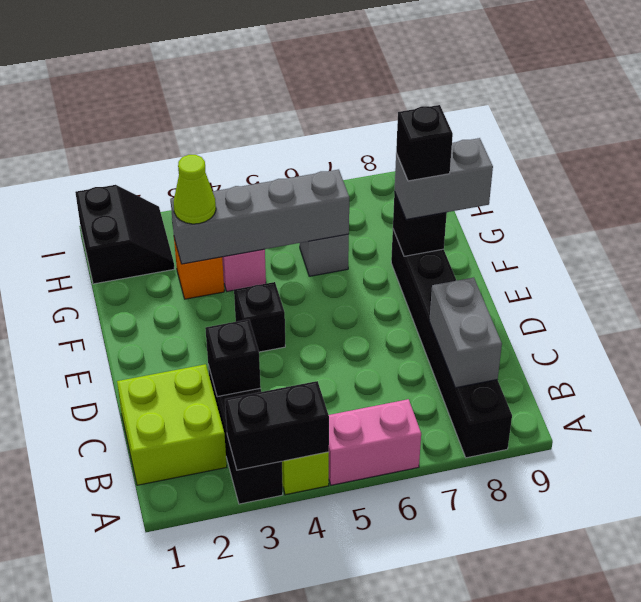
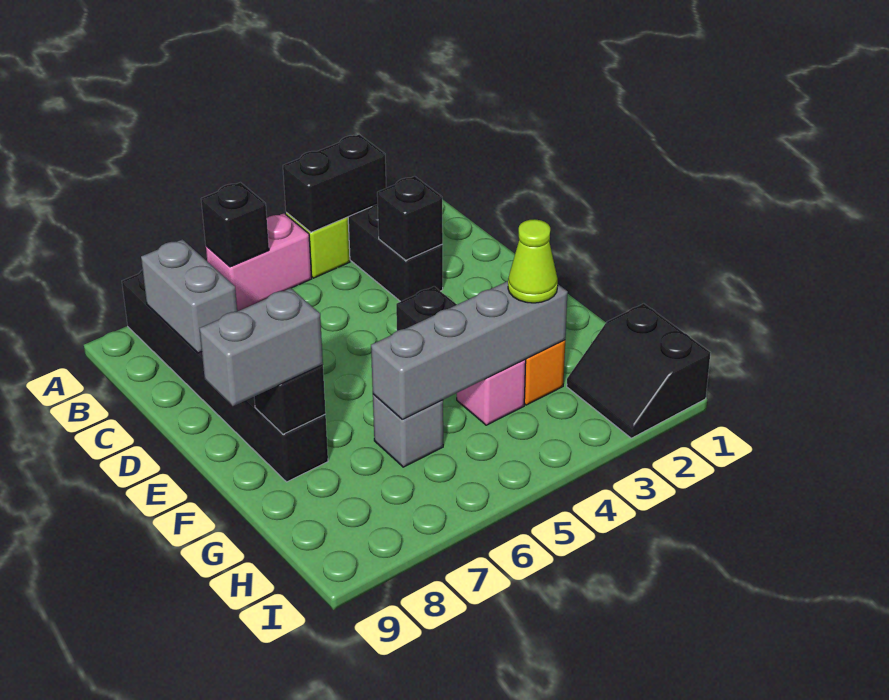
lime 2x2 brick [117,364,227,485] -> none
black 1x1 brick [396,105,453,181] -> black 1x1 brick moved to [201,182,269,267]

